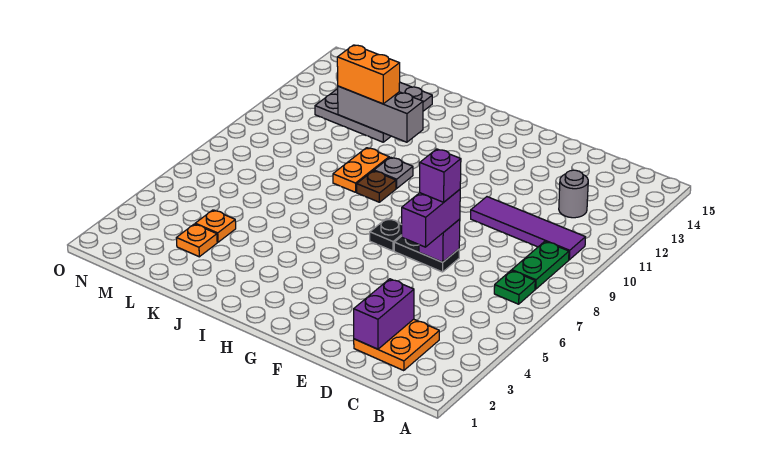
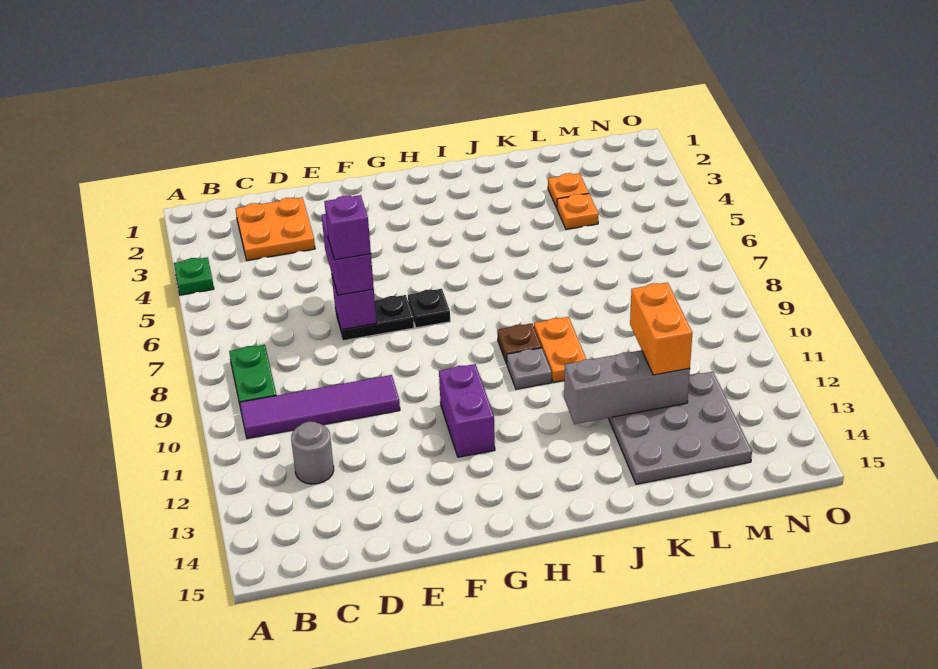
green 1x1 plate [494,270,535,304] -> green 1x1 plate moved to [174,257,214,295]
purple 1x2 brick [354,279,414,349] -> purple 1x2 brick moved to [439,364,495,457]
orange 1x2 brick [337,45,400,104] -> orange 1x2 brick turned to [630,282,692,375]

